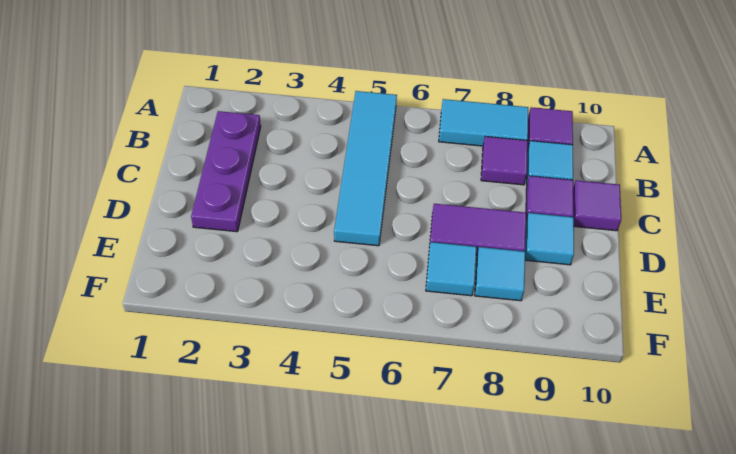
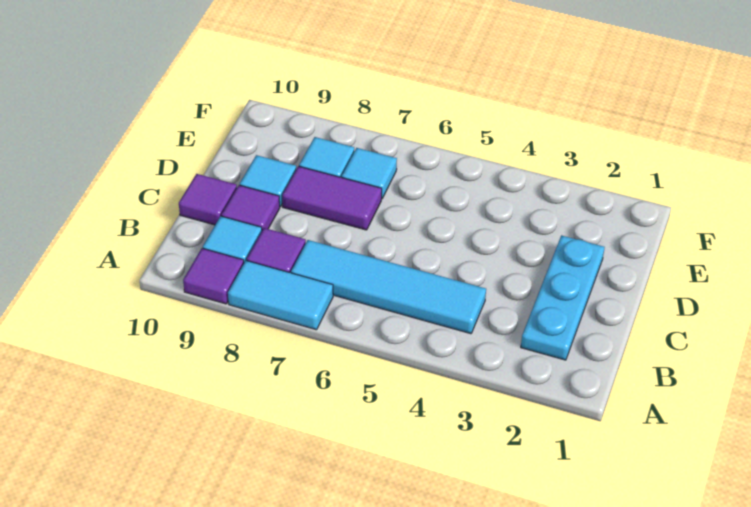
cyan 1x4 tile [334,91,397,246] -> cyan 1x4 tile turned to [291,240,486,334]
purple 1x3 plate [191,111,261,232] -> cyan 1x3 plate [521,235,605,360]

